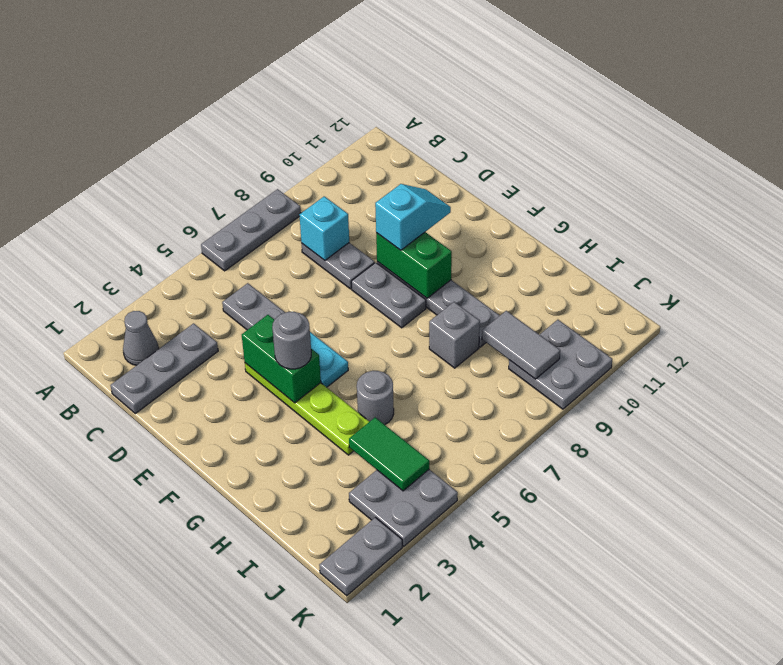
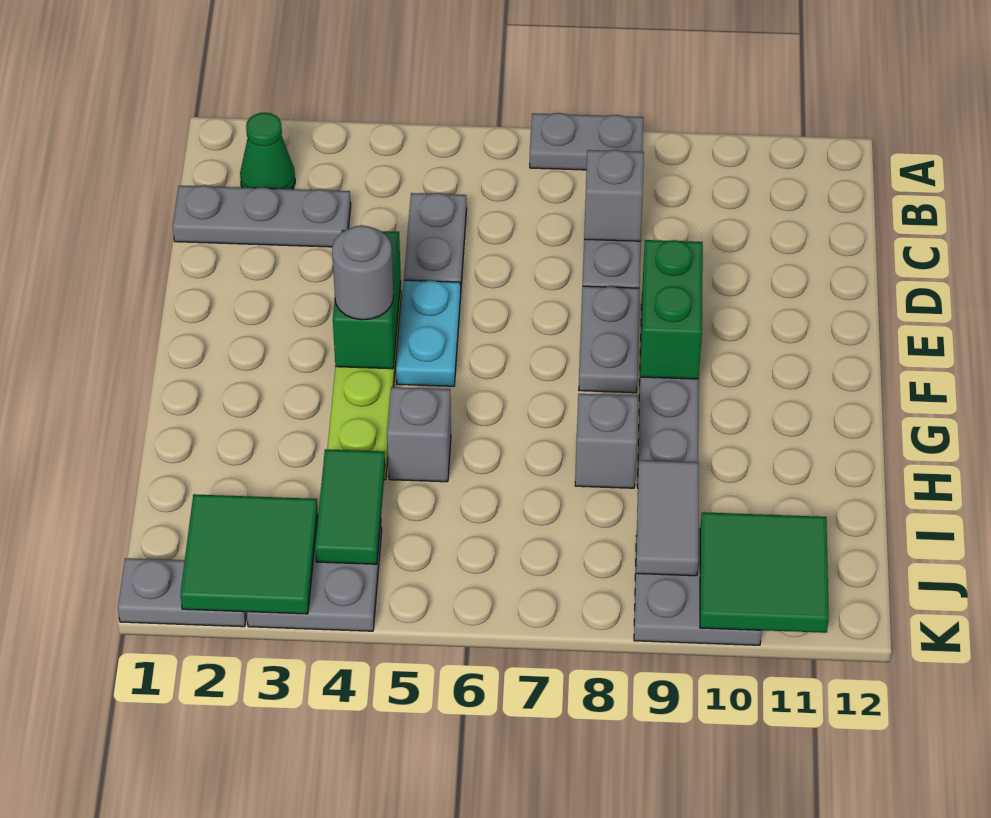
grey 1x3 plate [201,189,301,271] -> grey 1x2 plate [530,113,643,170]
grey 1x1 cone [123,311,159,365] -> green 1x1 cone [240,113,295,189]
cyan 1x1 brick [300,196,349,260] -> grey 1x1 brick [584,150,644,241]
cyan 1x2 slope [375,184,451,250] -> none
grey 1x1 round brick [357,371,394,425] -> grey 1x1 brick [387,387,451,482]
none -> green 2x2 tile [180,494,318,614]
none -> green 2x2 tile [700,512,829,633]

